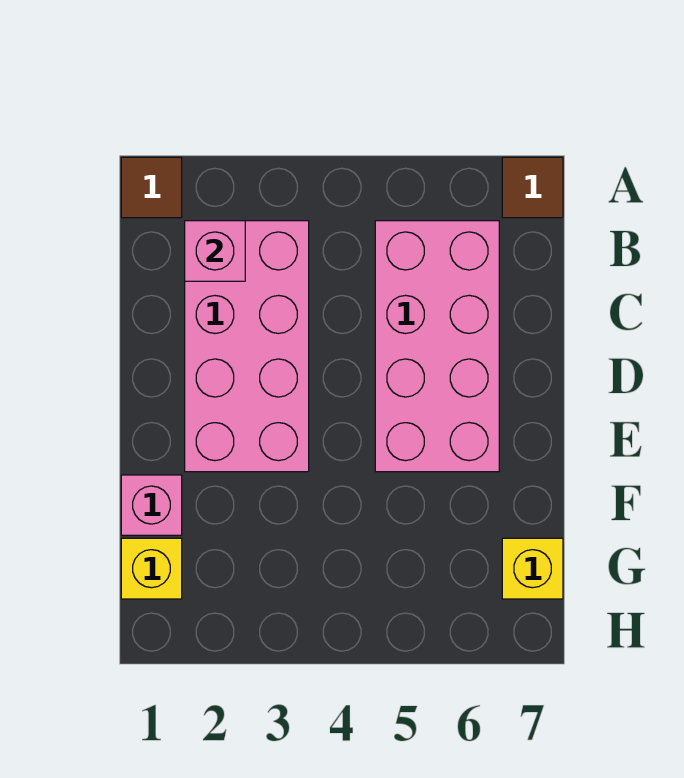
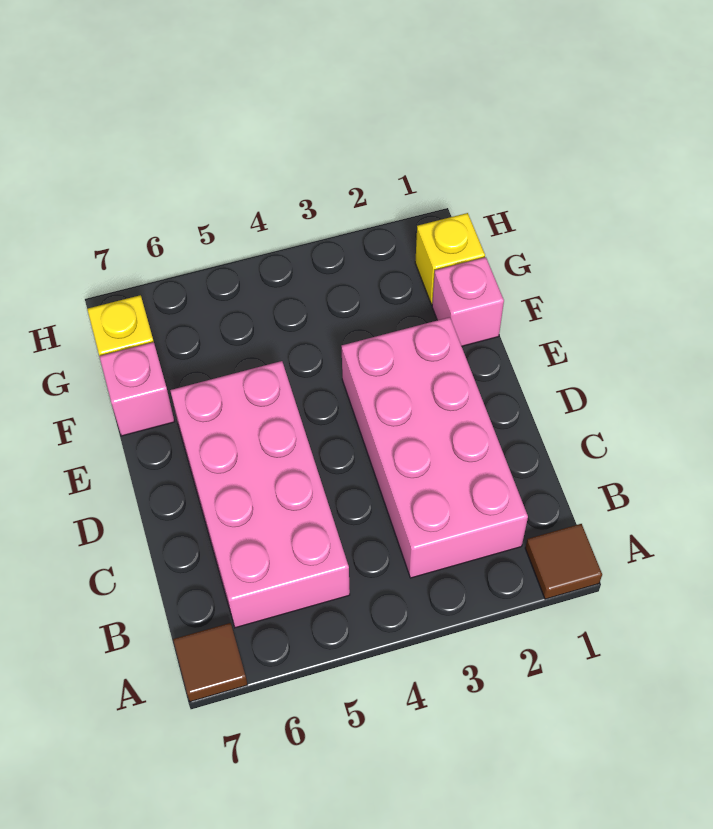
pink 1x1 brick [185,221,245,281] -> pink 1x1 brick moved to [99,342,174,436]

